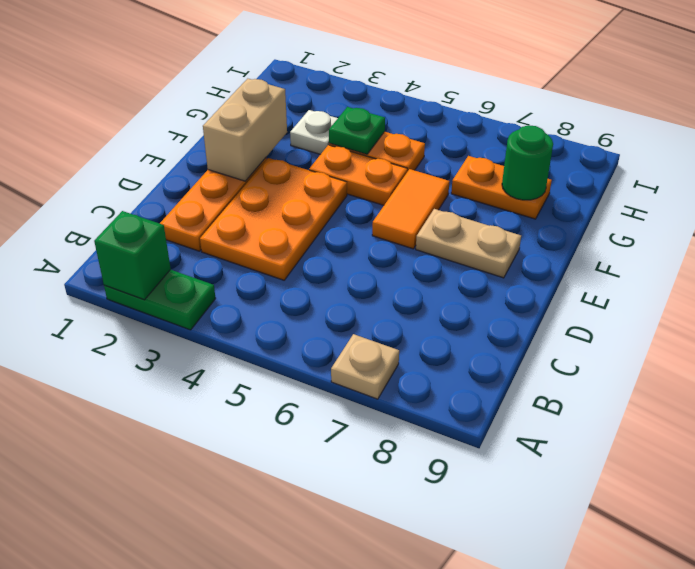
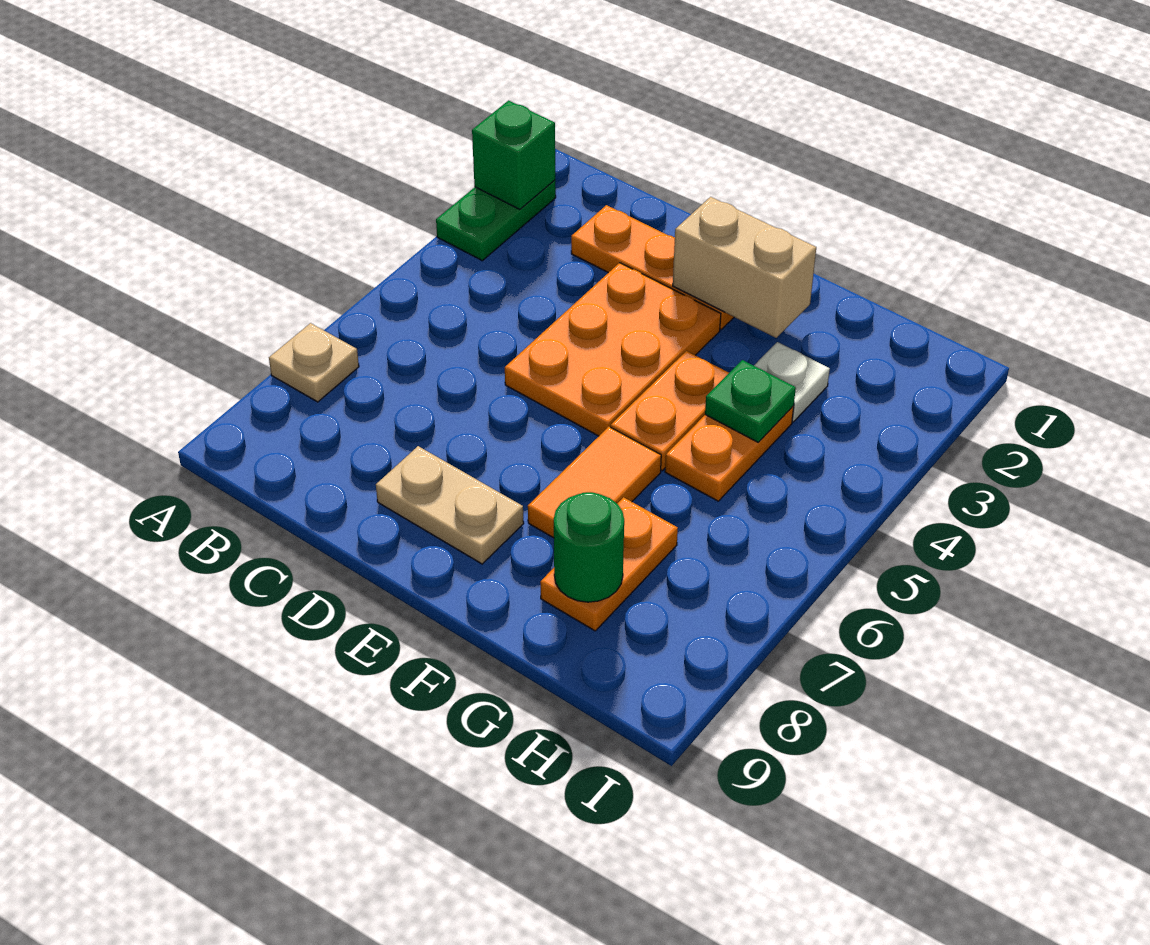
orange 2x3 plate [200,158,347,280] -> orange 2x3 plate turned to [505,263,721,436]
orange 1x2 tile [372,169,449,249] -> orange 1x2 tile turned to [528,427,661,538]
tan 1x2 plate [416,209,521,278] -> tan 1x2 plate turned to [376,446,524,564]

